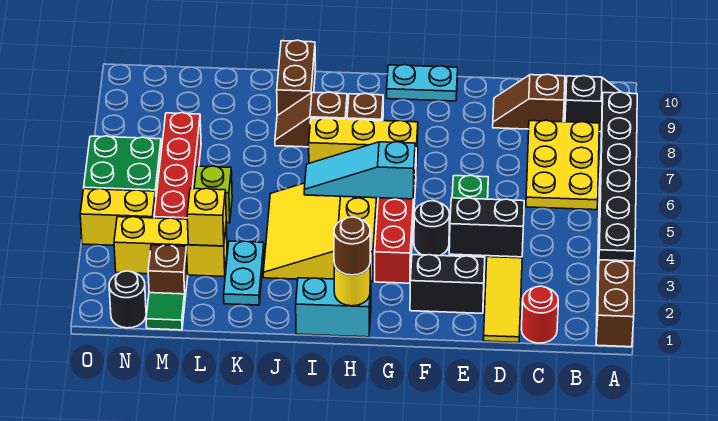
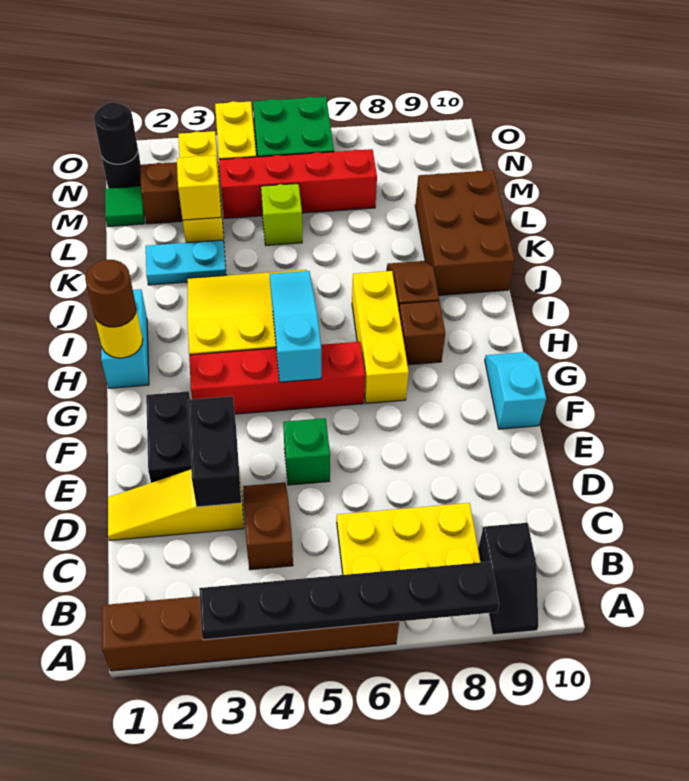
red 1x1 round brick [522,286,558,343] -> none
brown 1x2 slope [493,74,565,129] -> brown 1x2 slope moved to [243,482,293,570]
black 1x1 round brick [414,201,450,256] -> black 1x1 round brick moved to [94,102,138,164]
cyan 1x2 plate [387,65,458,101] -> cyan 1x2 slope [485,352,546,429]
brown 1x2 brick [277,40,315,115] -> brown 2x3 brick [415,170,515,295]

